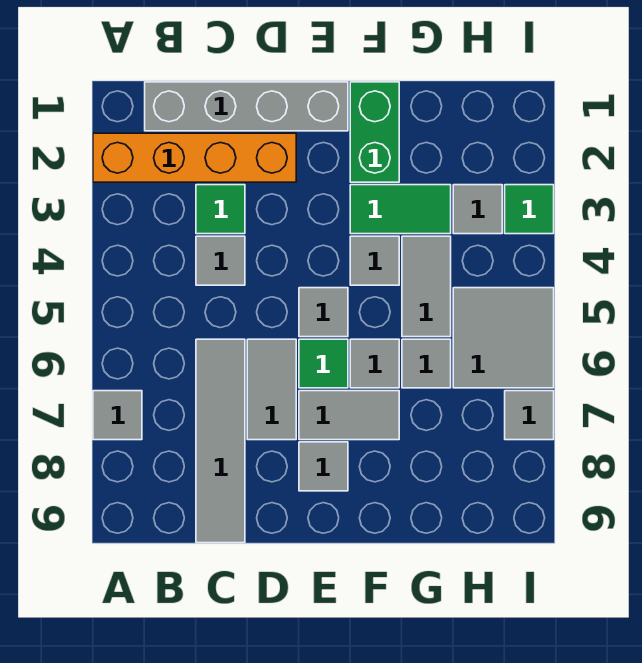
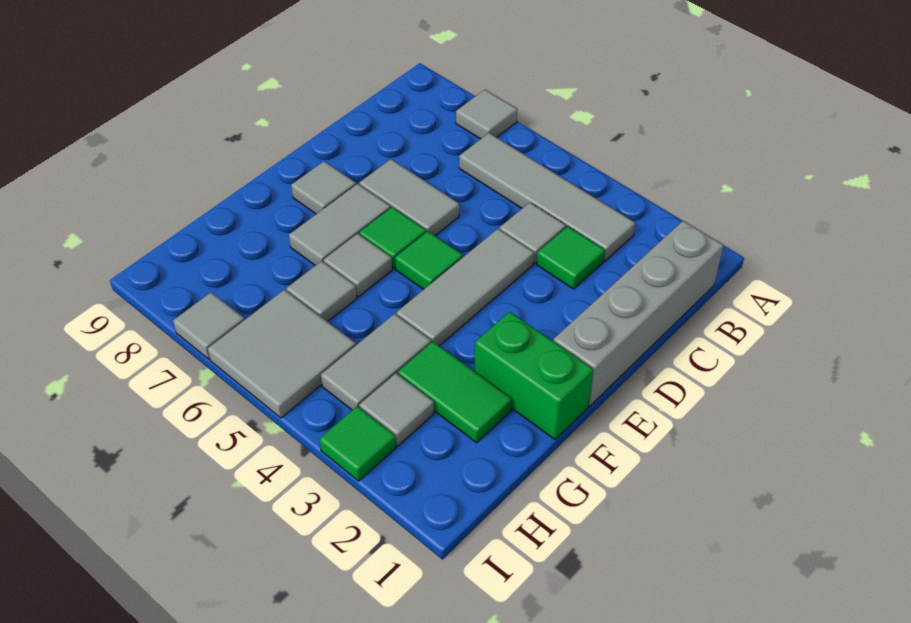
orange 1x4 brick [93,133,296,182] -> none
grey 1x4 tile [196,339,245,543] -> grey 1x4 tile moved to [459,133,635,261]
grey 1x1 tile [299,288,348,337] -> green 1x1 tile [395,231,463,290]
green 1x2 tile [350,185,451,234] -> green 1x2 tile turned to [398,342,512,443]
grey 1x1 tile [350,236,399,285] -> grey 1x3 tile [396,229,534,346]
grey 1x2 tile [402,236,451,337] -> grey 1x2 tile turned to [321,314,431,410]

